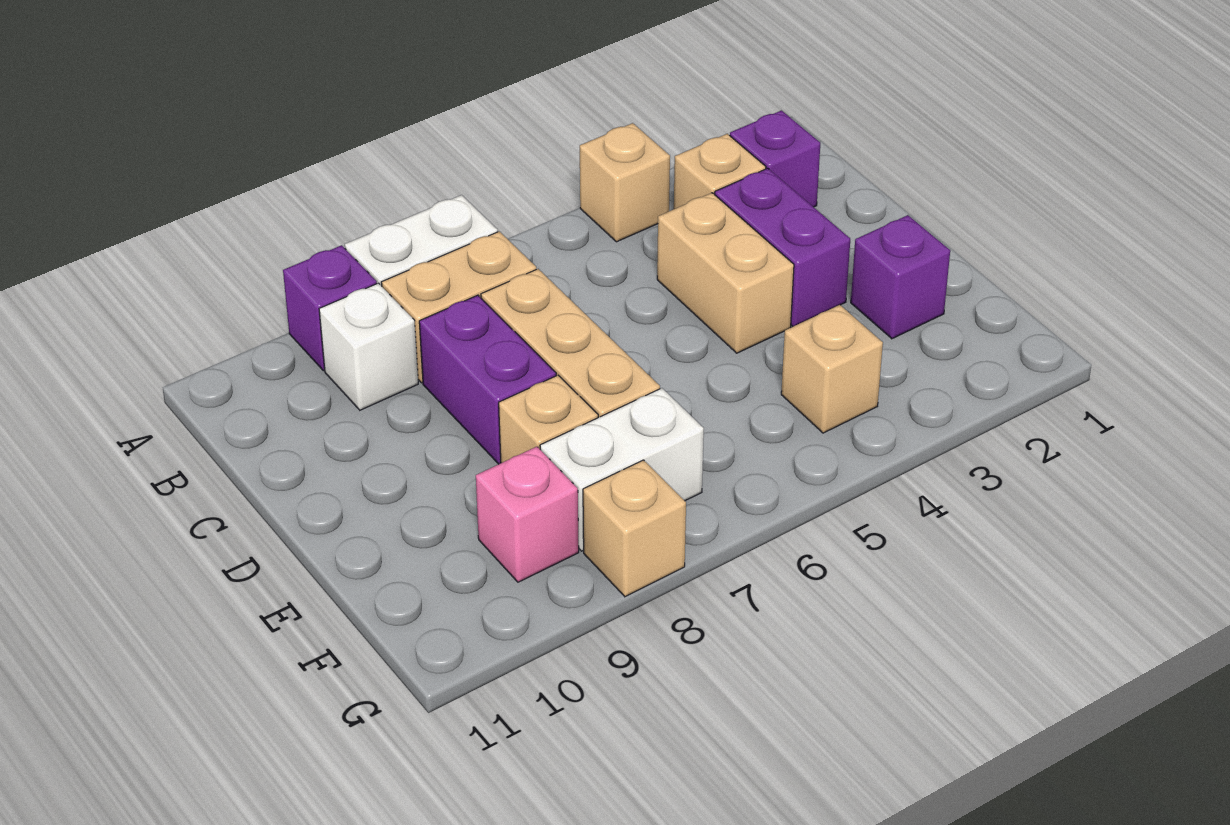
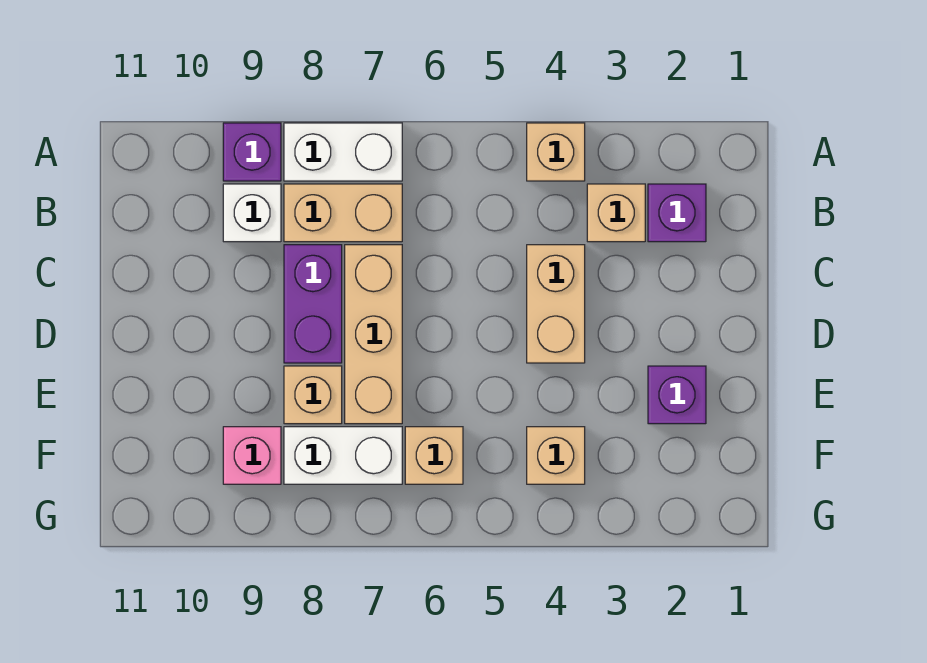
purple 1x2 brick [715,168,850,326] -> none
tan 1x1 brick [583,460,686,597] -> tan 1x1 brick moved to [405,427,463,484]

